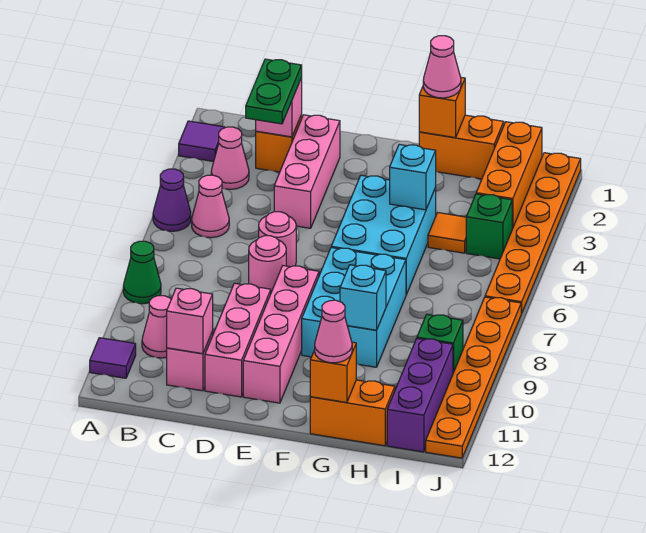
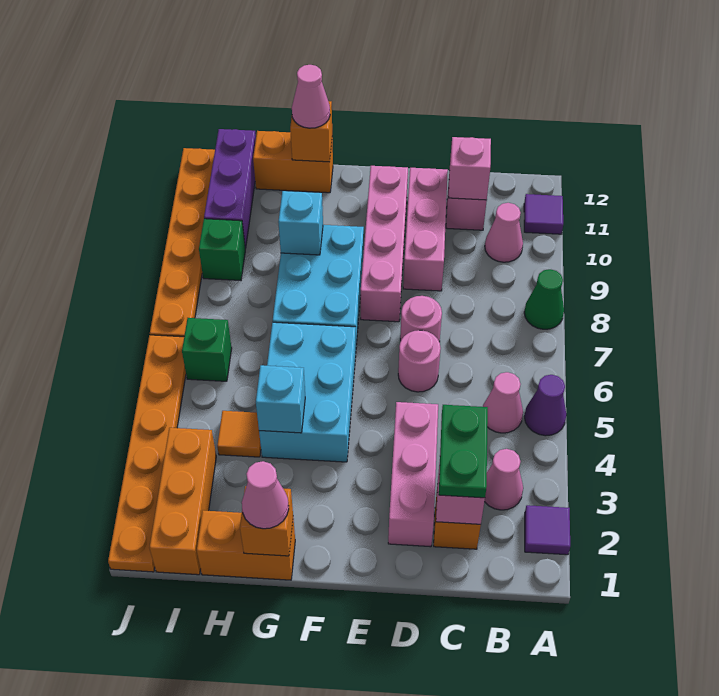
green 1x1 brick [466,194,512,259] -> green 1x1 brick moved to [182,318,232,381]

